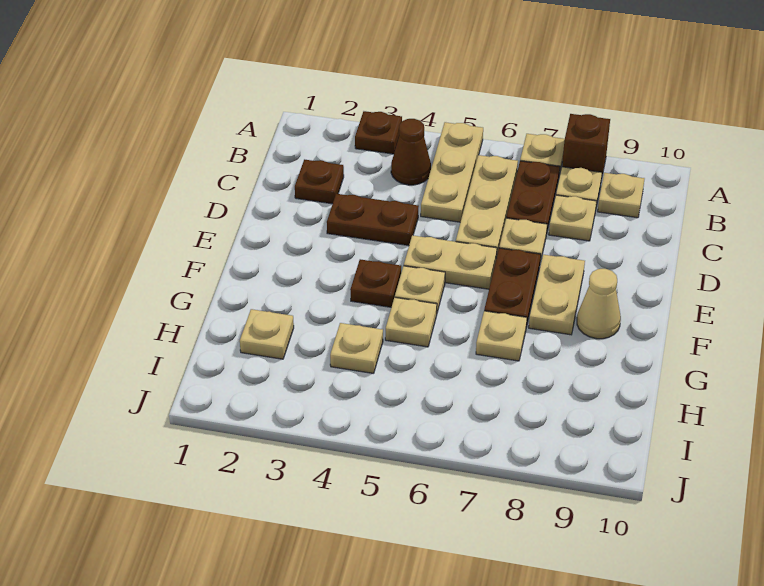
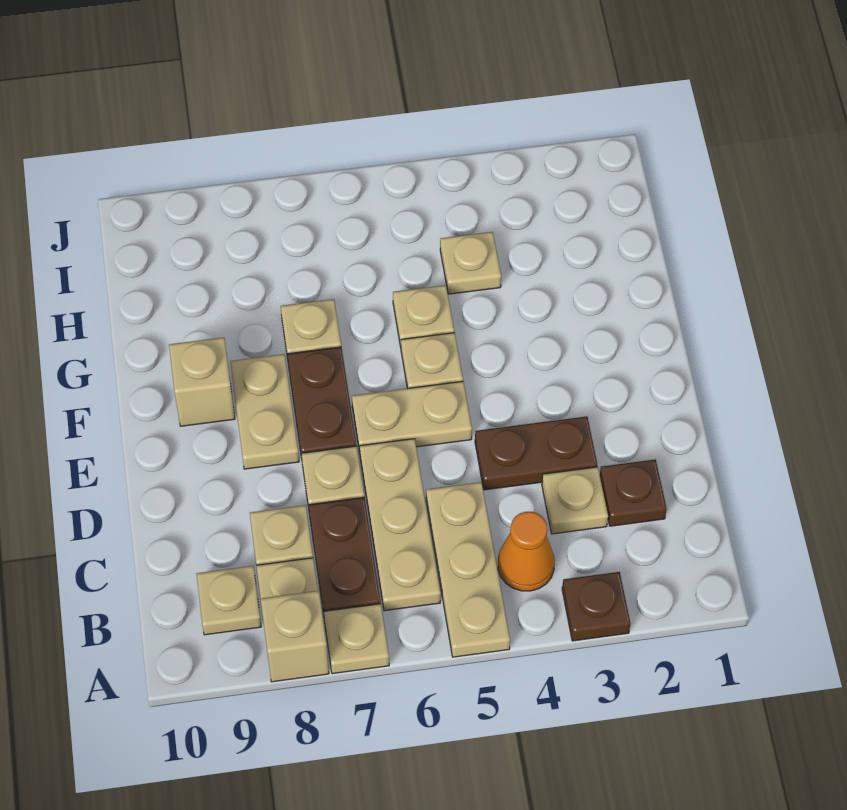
brown 1x1 brick [562,114,610,180] -> tan 1x1 brick [261,591,329,682]
brown 1x1 cone [391,119,431,185] -> orange 1x1 cone [498,512,555,591]
brown 1x1 plate [350,259,401,307] -> none
tan 1x1 cone [577,269,621,339] -> tan 1x1 brick [169,337,235,426]
tan 1x1 plate [240,309,294,359] -> tan 1x1 plate moved to [542,467,608,534]

